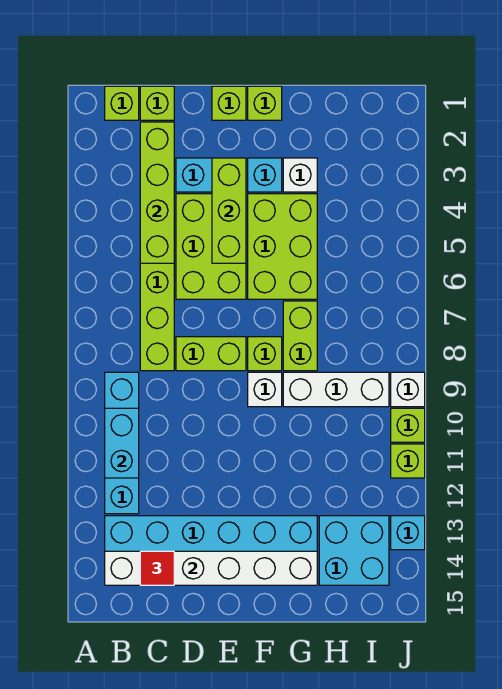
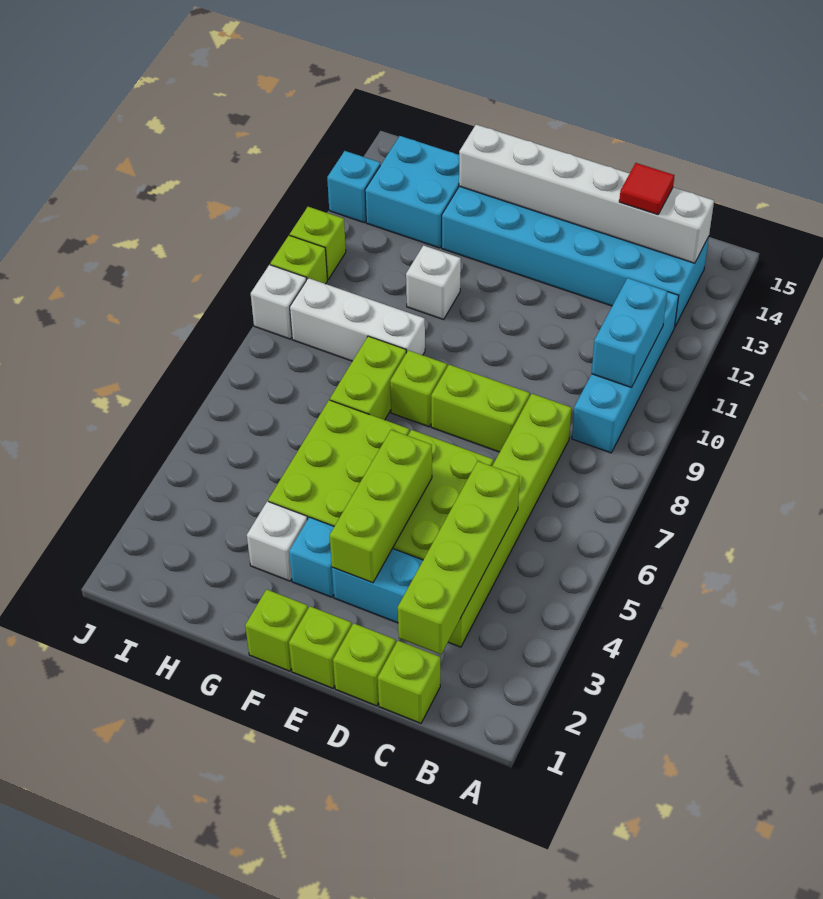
lime 1x1 brick [105,86,139,120] -> lime 1x1 brick moved to [333,623,396,706]
white 1x1 brick [248,372,282,407] -> white 1x1 brick moved to [406,245,461,319]

